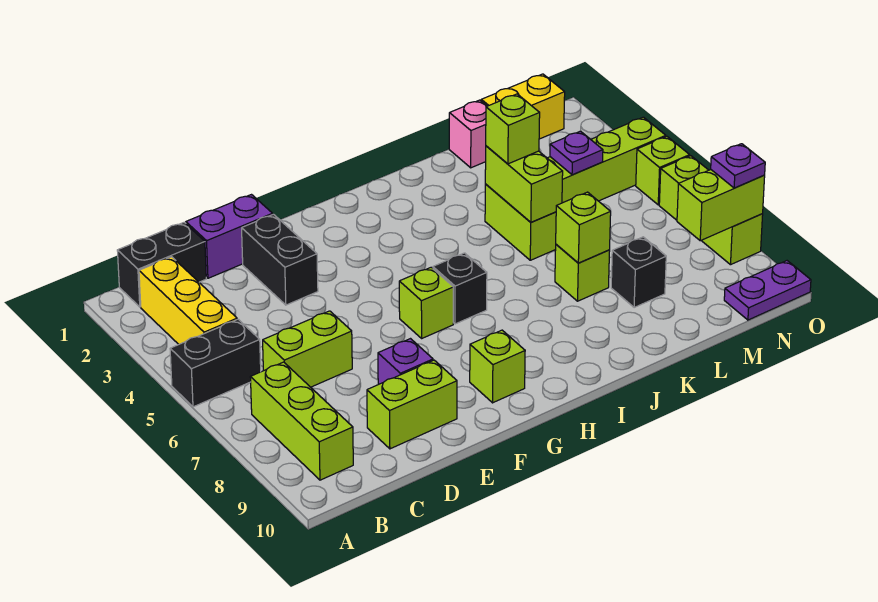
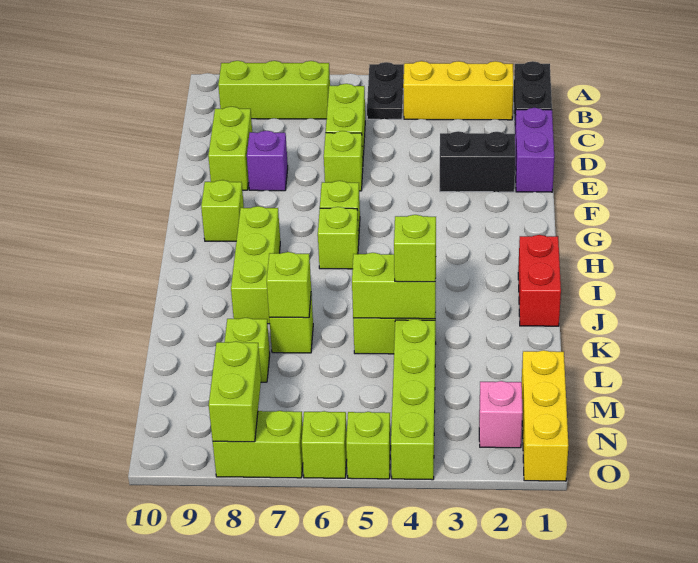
black 1x2 brick [170,319,261,407] -> black 1x2 plate [367,62,404,119]
none -> lime 1x1 brick [324,131,363,191]
black 1x1 brick [433,253,487,324] -> lime 1x1 brick [318,207,359,269]
none -> lime 1x3 brick [231,206,280,324]
none -> red 1x2 brick [518,235,561,326]
pink 1x1 brick [449,100,487,168] -> pink 1x1 brick moved to [479,381,523,448]
black 1x1 brick [611,237,666,308] -> lime 1x1 brick [225,318,270,382]
yellow 1x2 brick [481,74,565,139] -> yellow 1x3 brick [522,350,568,481]
purple 1x1 plate [550,131,603,175] -> none
purple 1x2 plate [724,261,811,320] -> none
purple 1x1 plate [711,144,765,188] -> none

